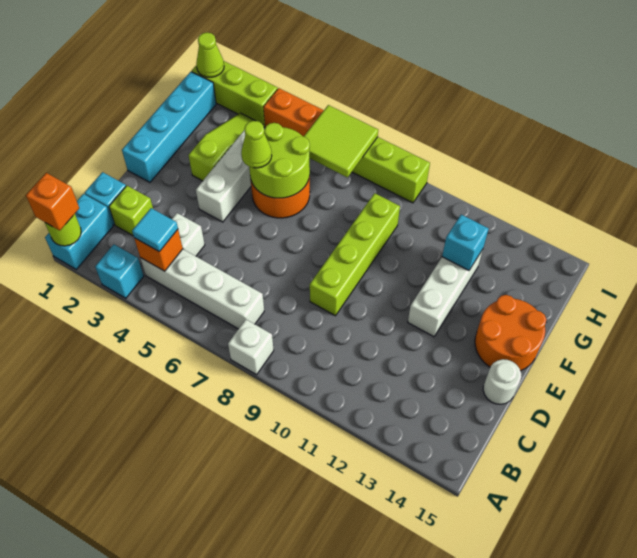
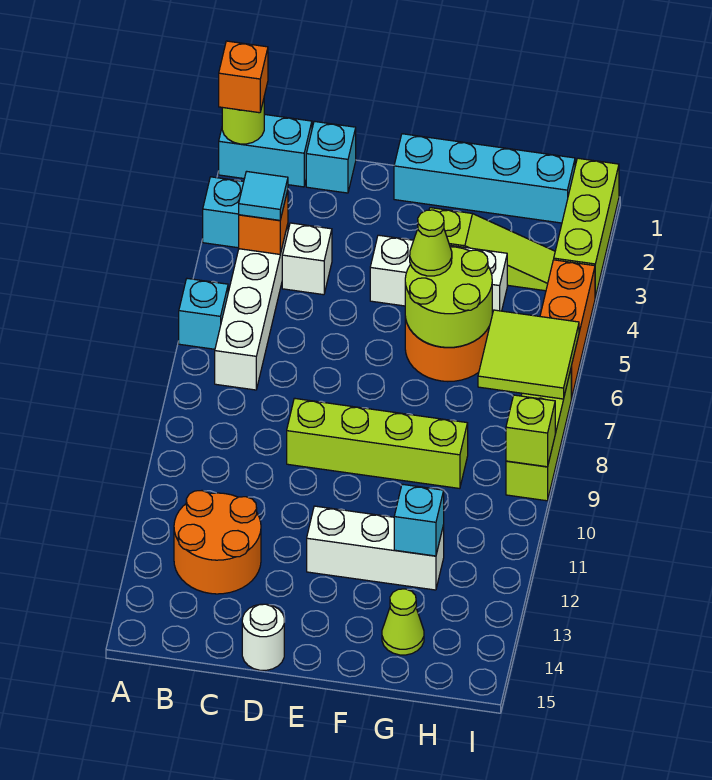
none -> cyan 1x1 brick [179,279,228,349]
white 1x1 brick [228,319,274,375] -> none
lime 1x1 brick [109,186,153,235] -> lime 1x1 brick moved to [506,395,555,467]
orange 2x2 round brick [475,295,546,371] -> orange 2x2 round brick moved to [174,491,261,594]
lime 1x1 cone [196,32,224,77] -> lime 1x1 cone moved to [382,589,424,655]

